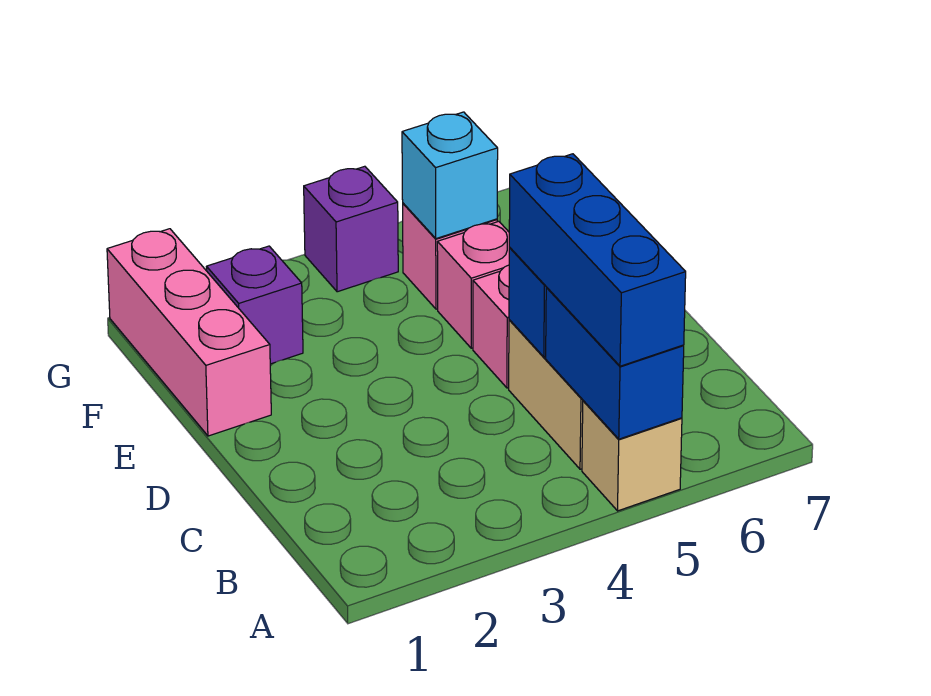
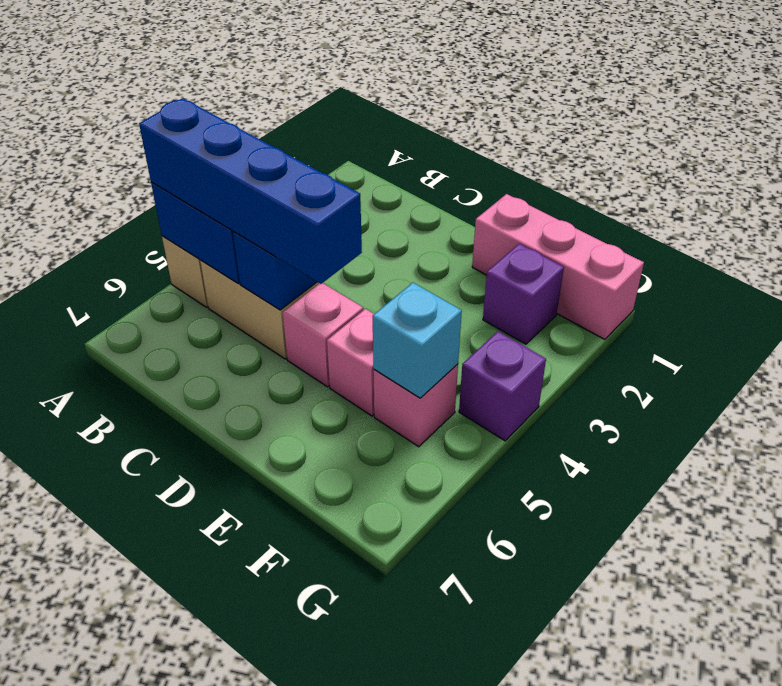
blue 1x3 brick [509,154,686,366] -> blue 1x4 brick [139,98,362,284]

